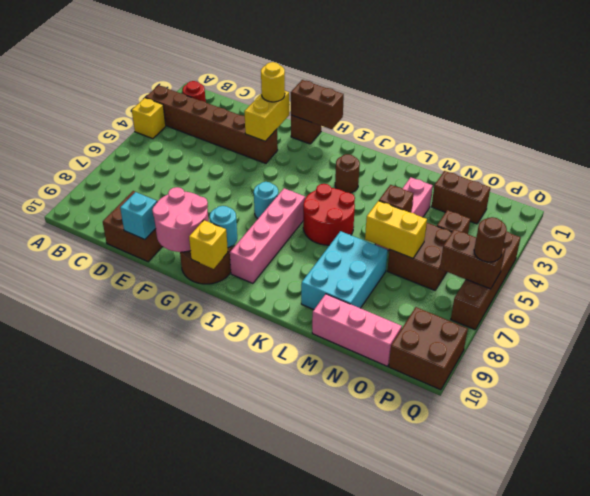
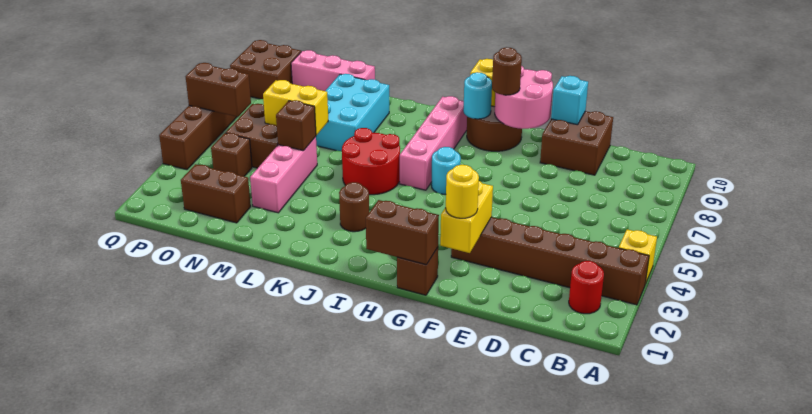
brown 1x1 round brick [474,217,507,262] -> brown 1x1 round brick moved to [492,47,522,95]

